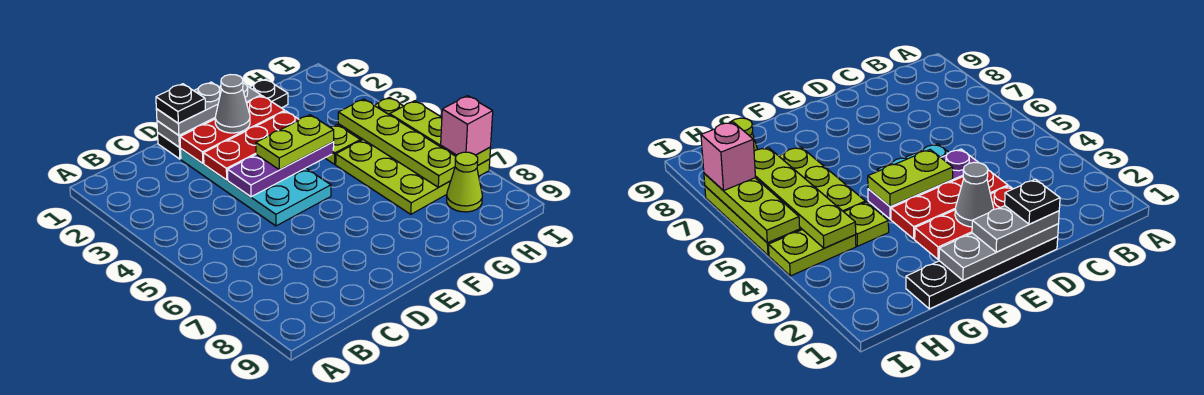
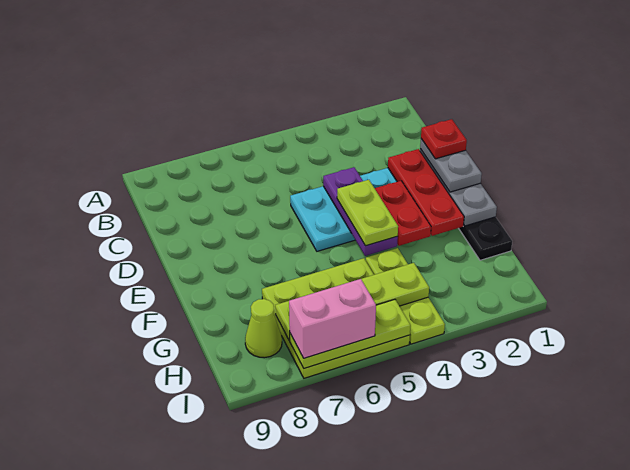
black 1x1 plate [156,84,205,123] -> red 1x1 plate [421,119,467,159]
red 1x3 plate [204,111,299,180] -> red 1x2 plate [375,181,431,246]
grey 1x1 cone [215,75,250,133] -> none
pink 1x1 brick [441,96,493,155] -> pink 1x2 brick [289,279,376,358]

